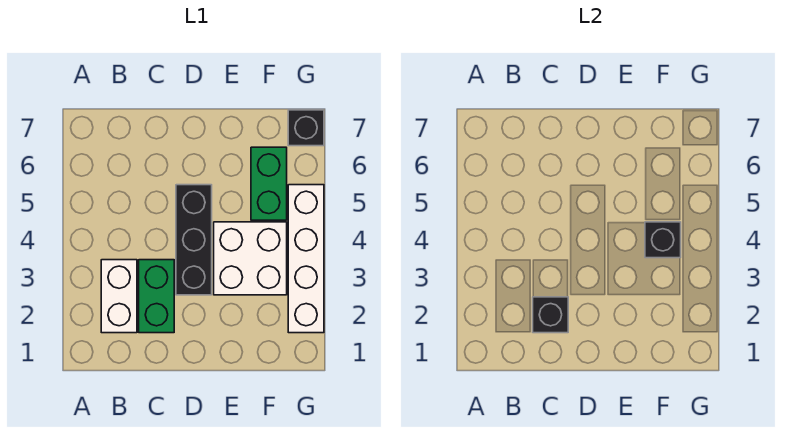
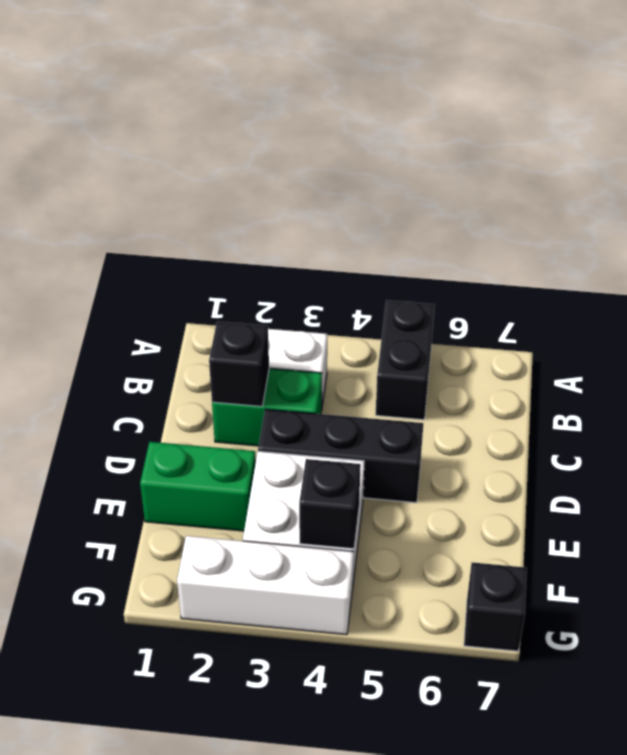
none -> black 1x2 brick [376,300,434,420]
green 1x2 brick [251,147,287,220] -> green 1x2 brick moved to [140,442,256,531]
white 1x4 brick [288,185,324,333] -> white 1x3 brick [177,536,354,635]

